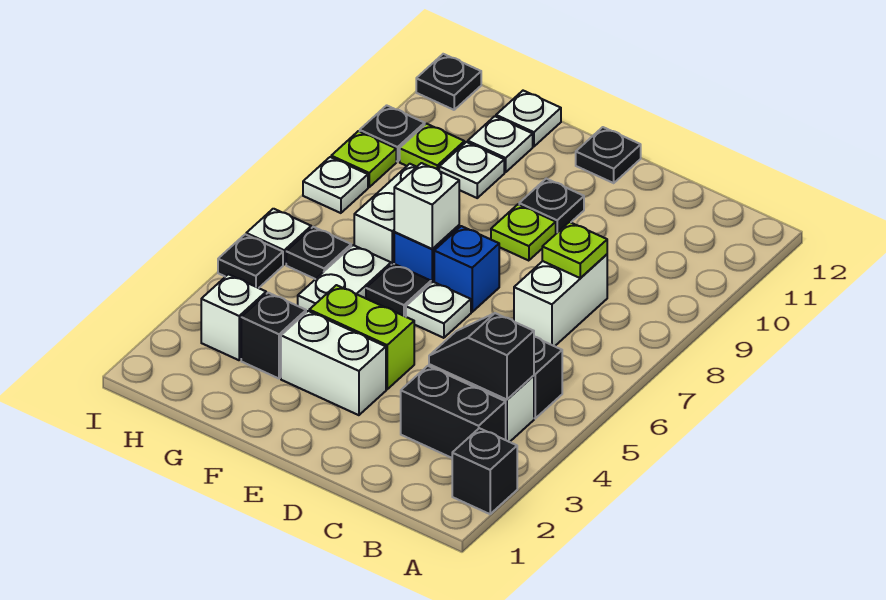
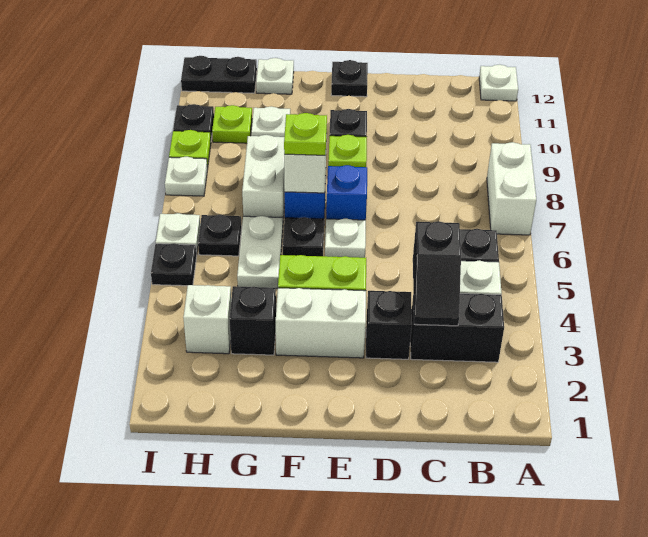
black 1x1 brick [452,428,517,514] -> black 1x1 brick moved to [366,291,412,359]
black 1x2 slope [429,313,534,400] -> black 1x2 slope turned to [413,221,461,326]
white 1x2 brick [514,254,607,346] -> white 1x2 brick moved to [487,142,536,235]
lime 1x1 plate [542,222,607,278] -> lime 1x1 plate moved to [284,113,327,155]
white 1x1 plate [468,116,533,172] -> white 1x1 plate moved to [479,65,518,101]
black 1x1 plate [416,54,481,110] -> black 1x2 plate [181,56,257,93]

